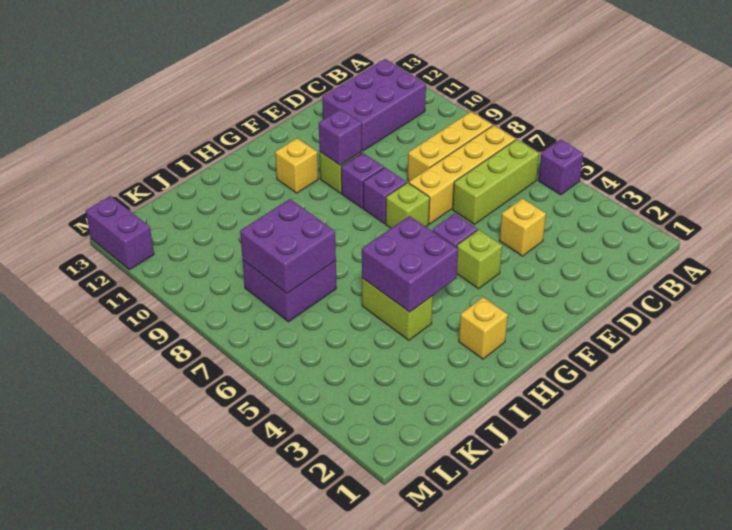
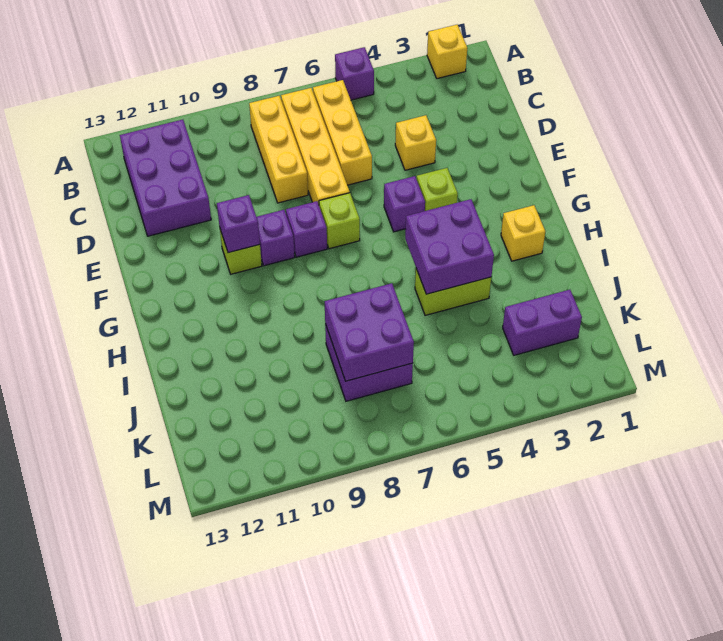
lime 1x3 brick [452,139,539,224] -> yellow 1x3 brick [313,80,372,185]
yellow 1x1 brick [275,138,318,193] -> yellow 1x1 brick moved to [427,25,467,79]
purple 1x2 brick [86,196,154,270] -> purple 1x2 brick moved to [503,290,582,355]

